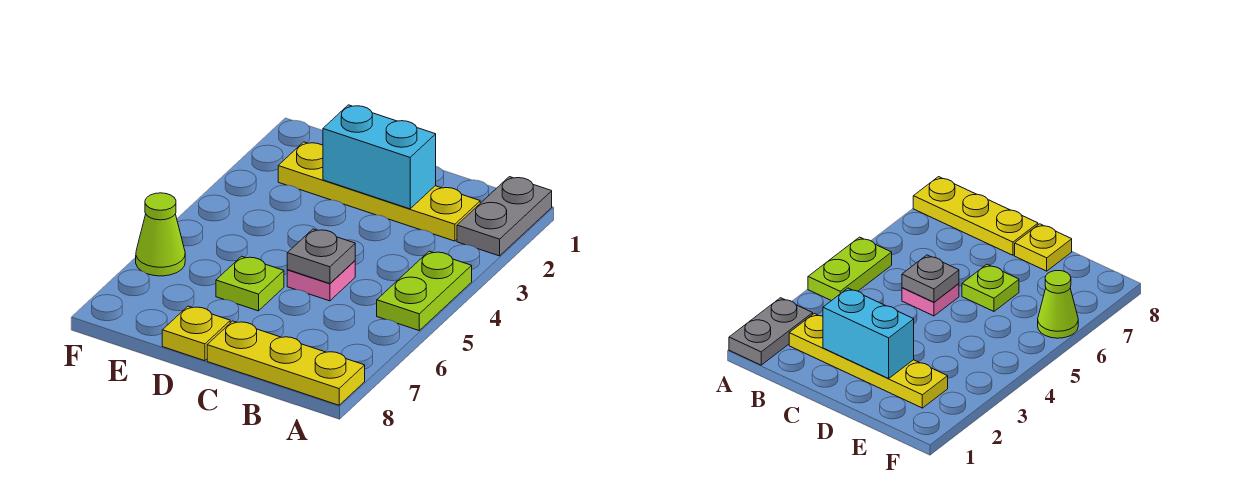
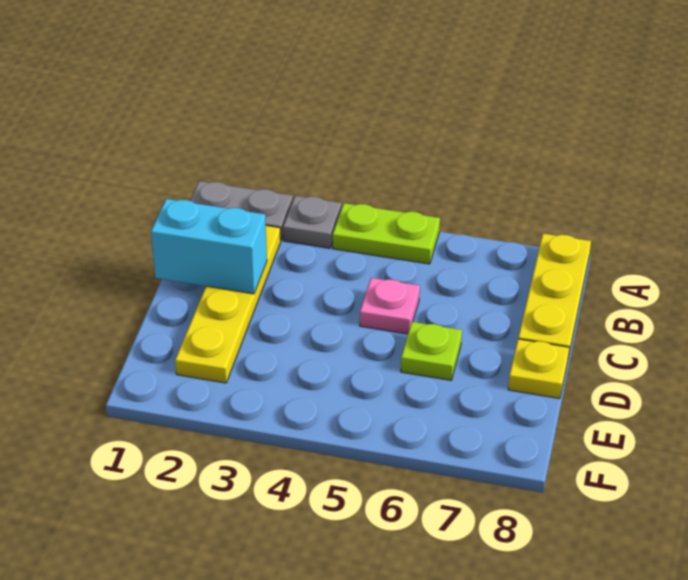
cyan 1x2 brick [323,105,436,209] -> cyan 1x2 brick turned to [151,199,267,294]
grey 1x1 plate [287,229,355,284] -> grey 1x1 plate moved to [283,196,341,248]
lime 1x1 cone [136,193,185,276] -> none

